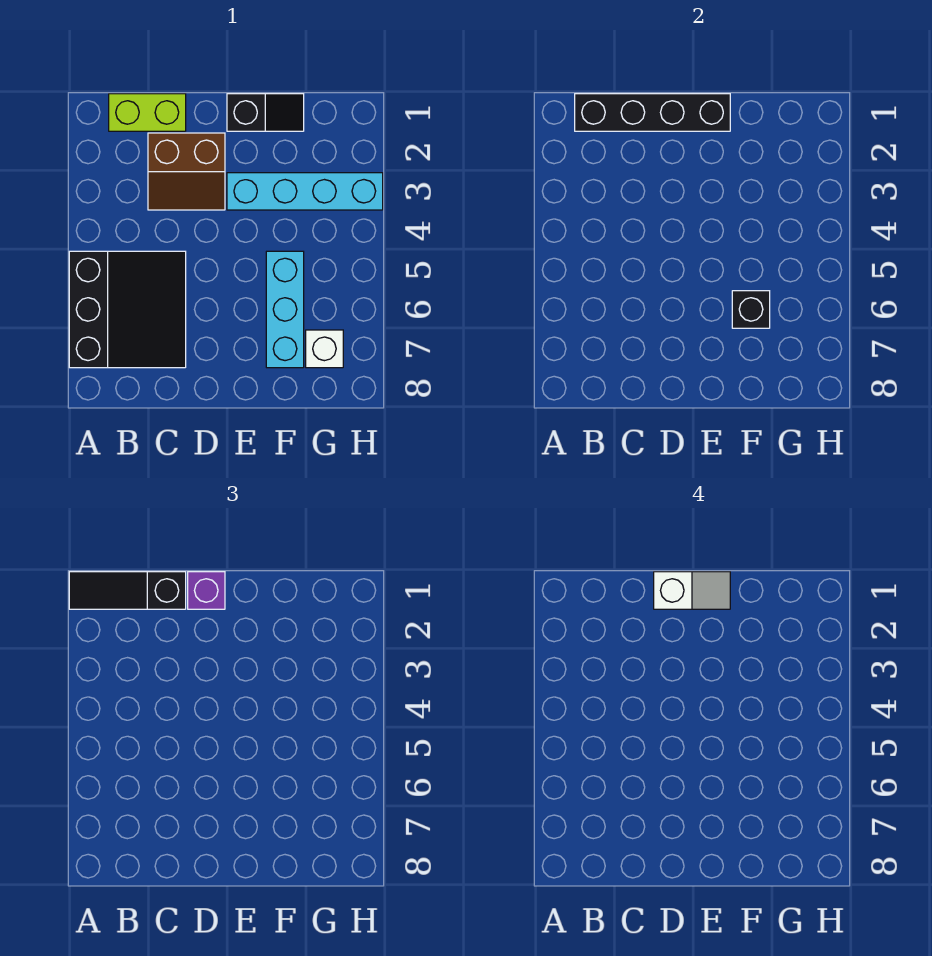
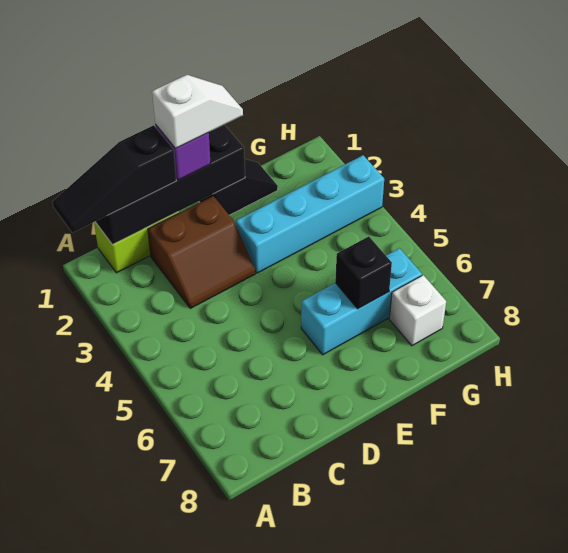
black 3x3 slope [69,251,186,368] -> none
cyan 1x3 brick [266,251,304,368] -> cyan 1x3 brick turned to [301,248,422,355]

